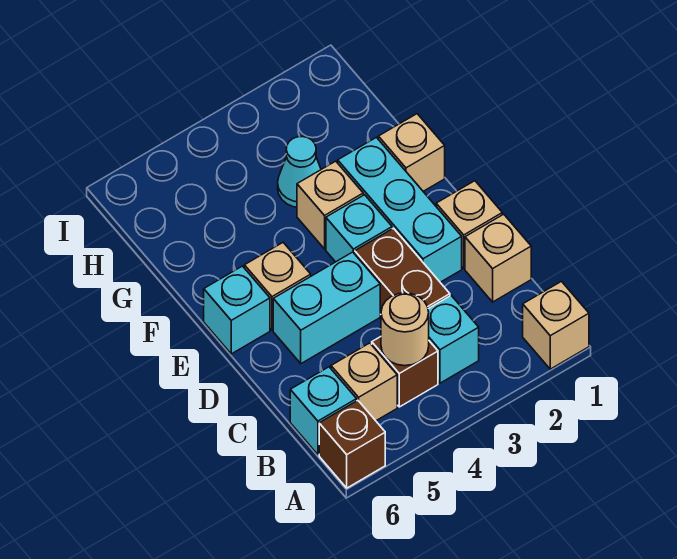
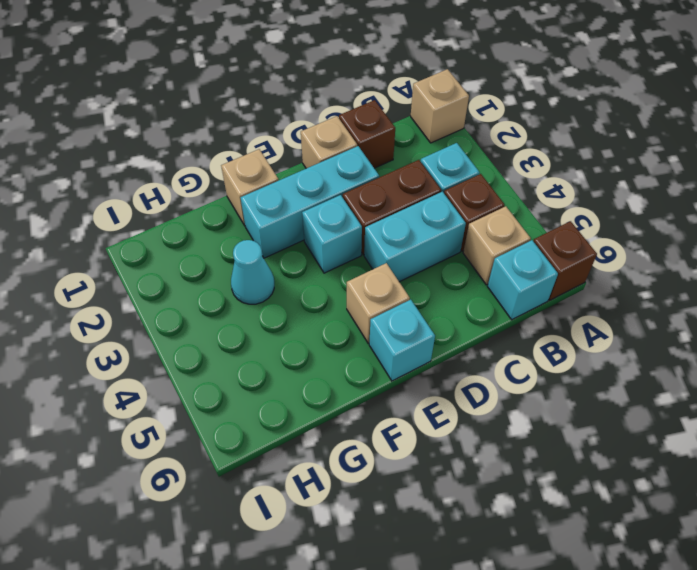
tan 1x1 round brick [381,293,429,366] -> none
tan 1x1 brick [465,214,531,302] -> brown 1x1 brick [339,100,395,168]
cyan 1x2 brick [273,252,380,364] -> cyan 1x2 brick turned to [364,192,466,282]
tan 1x1 brick [297,161,363,249] -> none

